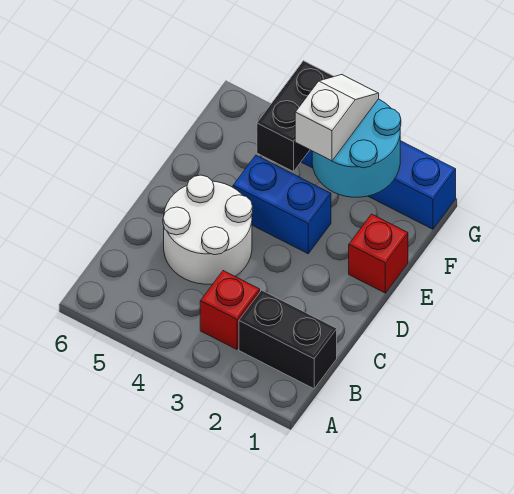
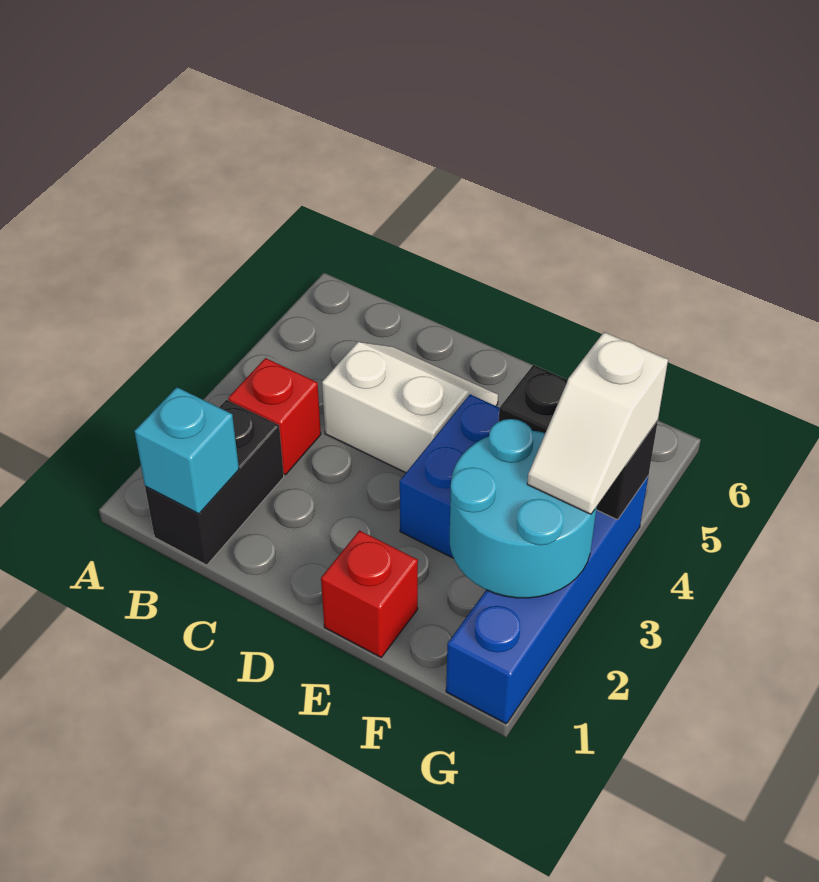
none -> cyan 1x1 brick [135,387,239,514]
white 2x2 round brick [163,175,253,284] -> white 2x2 slope [322,342,498,473]
white 1x2 slope [295,75,379,161] -> white 1x2 slope turned to [527,332,668,514]

